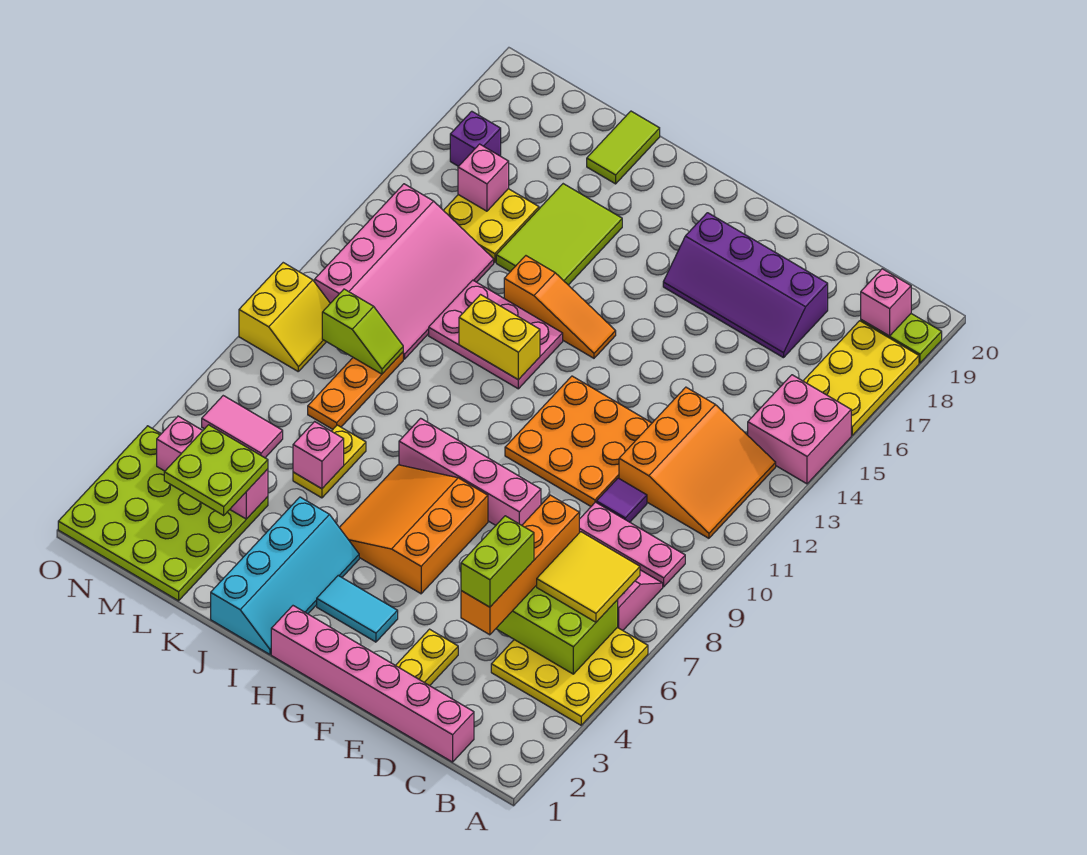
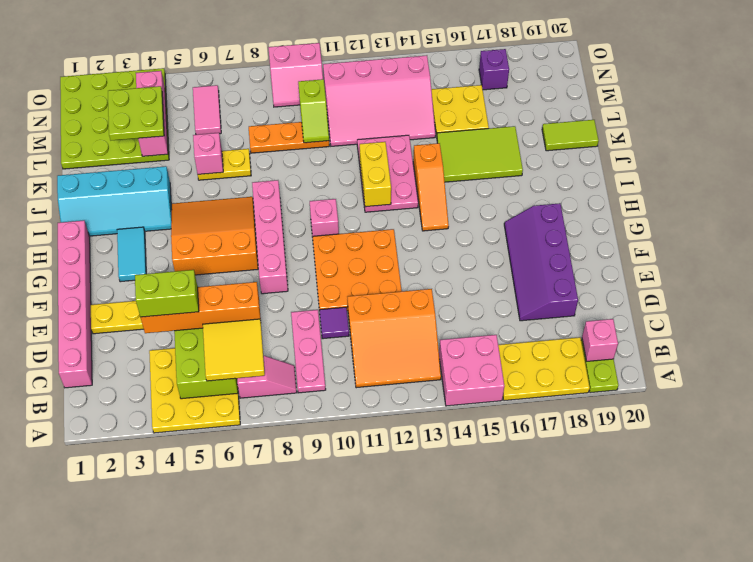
pink 1x1 brick [458,144,509,211] -> pink 1x1 brick moved to [310,199,339,237]
yellow 2x2 slope [239,263,330,371] -> pink 2x2 slope [268,43,323,107]

